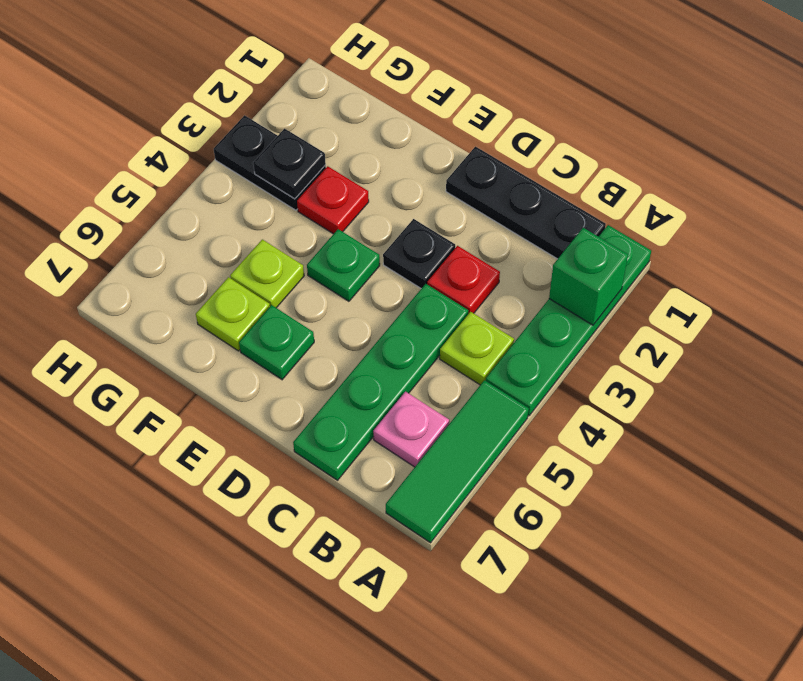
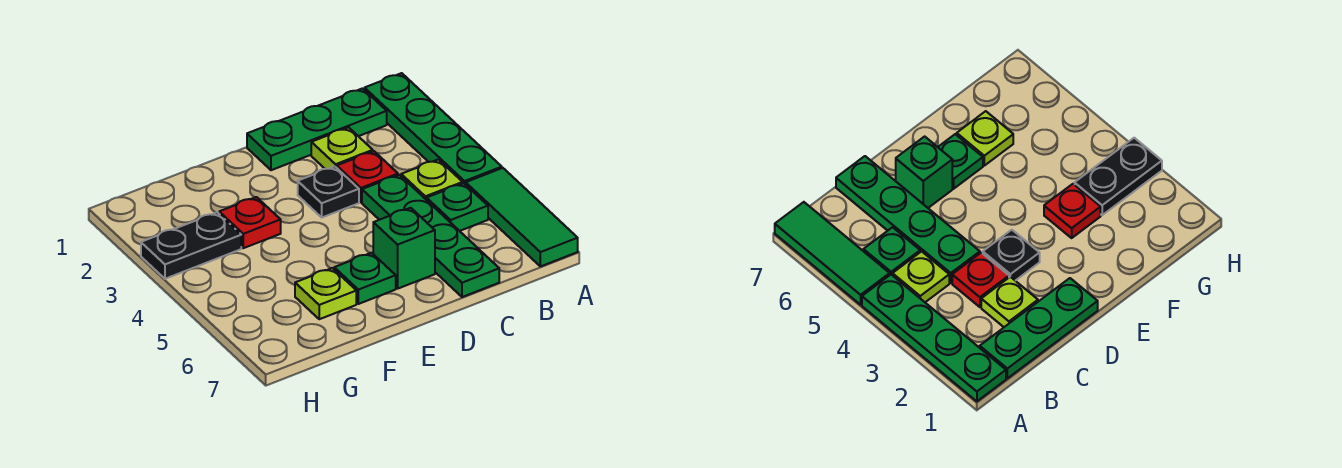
green 1x1 brick [549,228,628,325] -> green 1x1 brick moved to [373,208,435,289]
black 1x3 plate [446,147,606,259] -> green 1x3 plate [247,88,387,170]
pink 1x1 plate [373,392,449,467] -> none
green 1x1 plate [307,229,380,301] -> green 1x1 plate moved to [427,183,488,231]
lime 1x1 plate [230,239,304,308] -> lime 1x1 plate moved to [311,127,373,169]
black 1x1 plate [253,129,326,199] -> none

